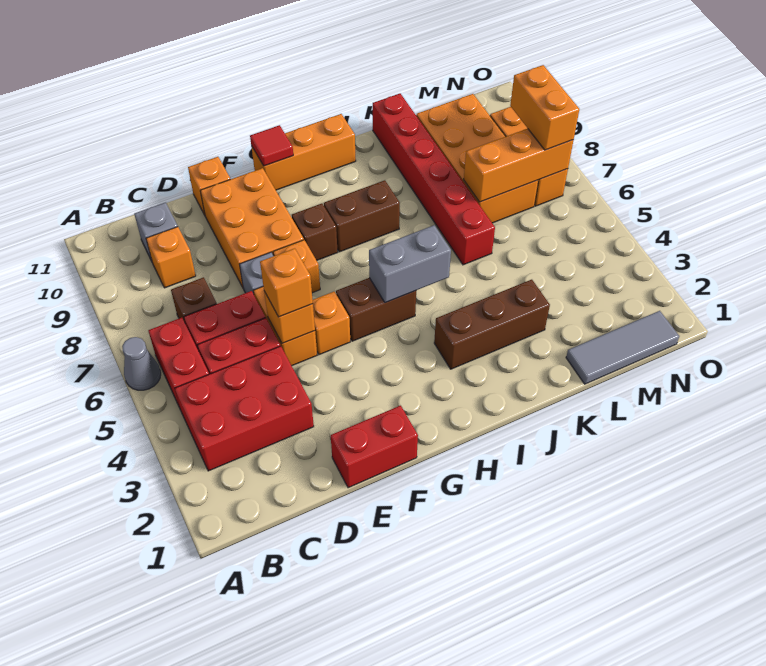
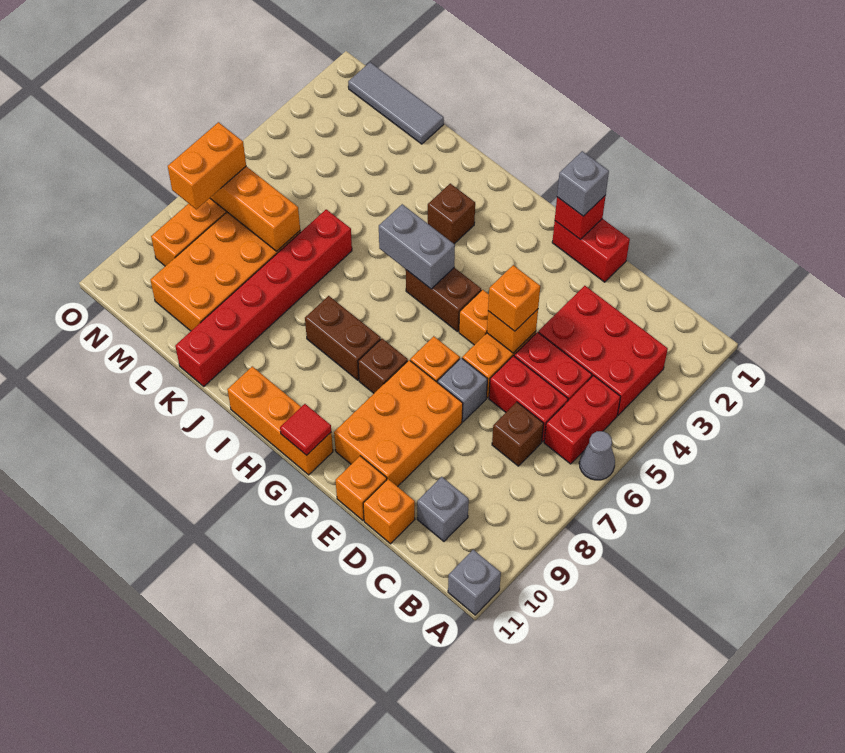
none -> grey 1x1 brick [448,550,501,615]
orange 1x1 brick [146,227,196,288] -> orange 1x1 brick moved to [363,479,415,544]
none -> red 1x1 brick [555,195,606,239]
none -> grey 1x1 brick [557,151,609,216]
brown 1x3 brick [434,280,550,369] -> brown 1x1 brick [428,183,475,244]

